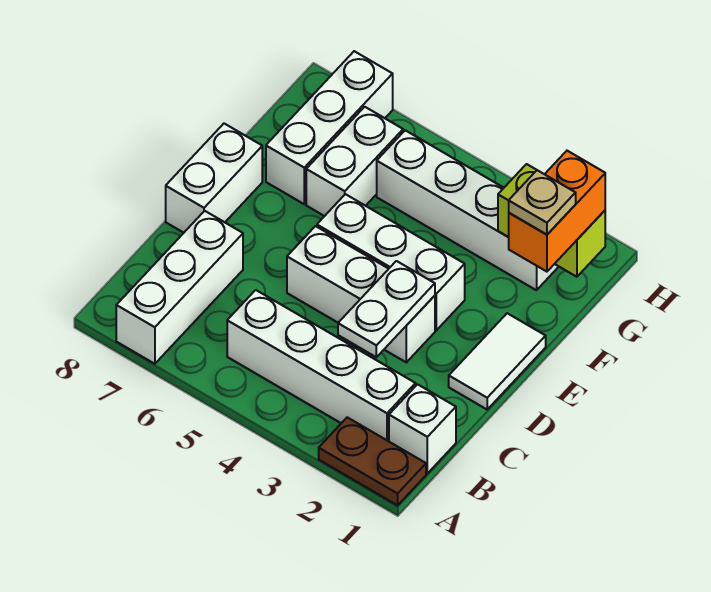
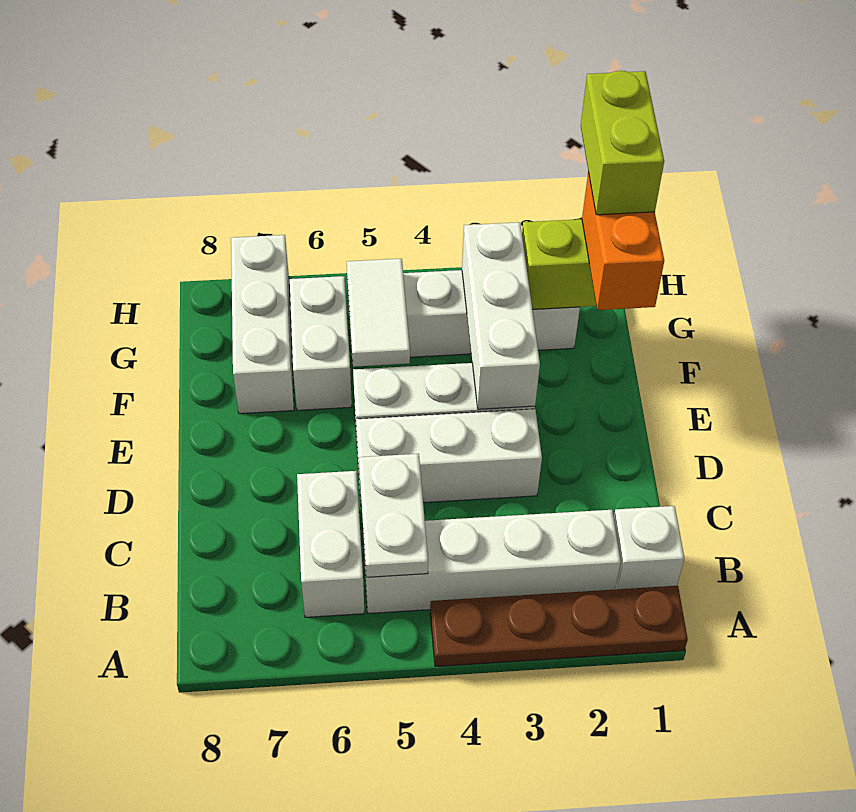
brown 1x2 plate [319,417,426,505] -> brown 1x4 plate [430,586,688,667]
white 1x3 brick [116,211,243,364] -> white 1x3 brick moved to [462,222,540,409]
white 1x2 plate [338,261,435,357] -> white 1x2 plate moved to [359,454,428,577]
white 1x2 tile [449,313,546,409] -> white 1x2 tile moved to [347,259,410,367]
white 1x2 brick [166,124,262,233] -> white 1x2 brick moved to [297,471,365,617]
tan 1x1 plate [509,170,576,234] -> none
none -> lime 1x2 brick [581,71,664,215]

